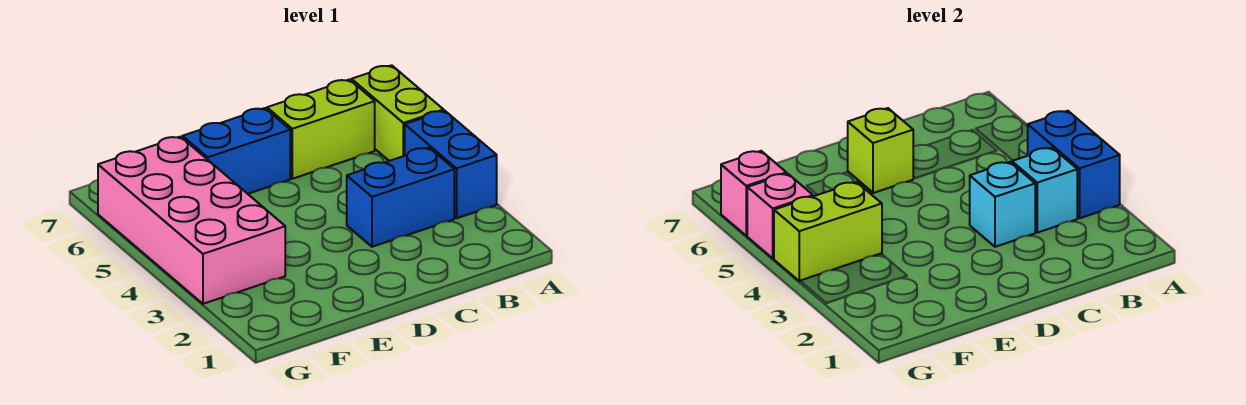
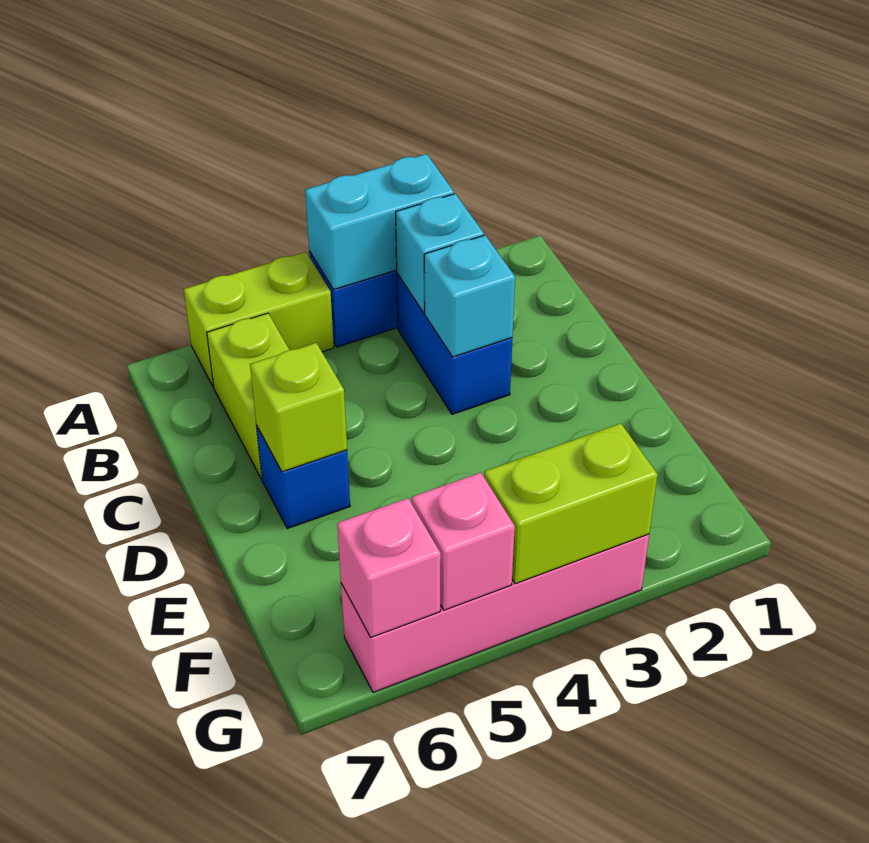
blue 1x2 brick [1028,111,1120,218] -> cyan 1x2 brick [305,154,454,290]
blue 1x2 brick [182,108,290,194] -> blue 1x1 brick [257,427,350,529]
pink 2x4 brick [98,137,285,304] -> pink 1x4 brick [341,534,649,692]
lime 1x2 brick [774,182,882,281] -> lime 1x2 brick turned to [484,423,658,584]

